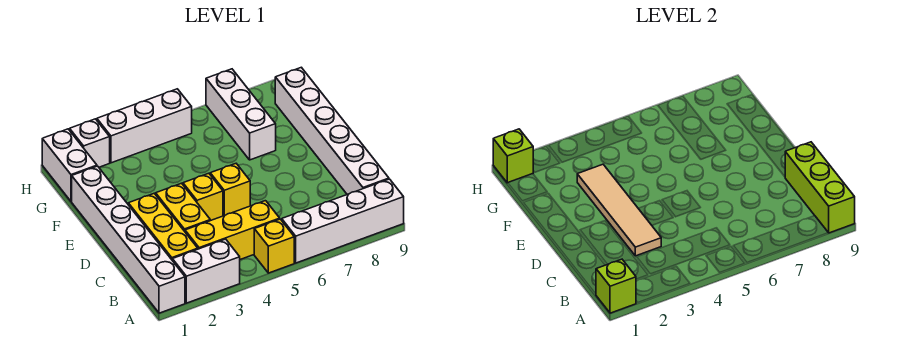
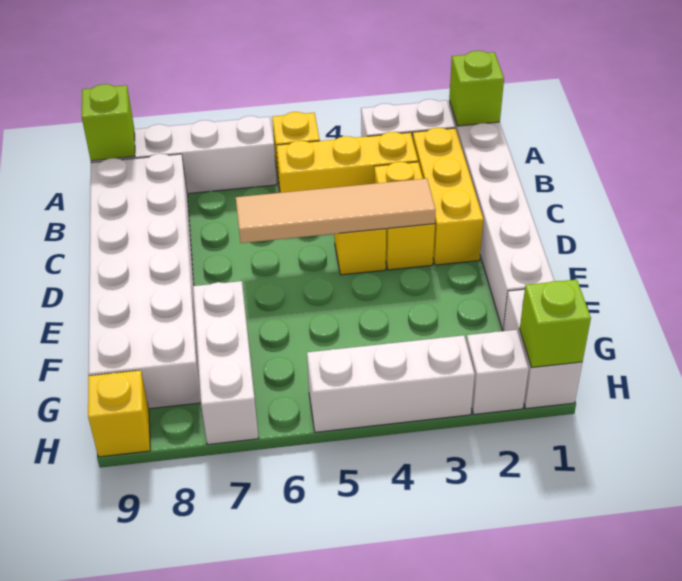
lime 1x3 brick [785,142,855,233] -> lime 1x1 brick [82,84,135,161]
white 1x6 brick [275,67,389,194] -> white 2x6 brick [88,154,201,409]
tan 1x4 tile [577,164,661,256] -> tan 1x4 tile turned to [236,179,436,243]
yellow 1x1 brick [210,164,250,216] -> yellow 1x1 brick moved to [88,370,150,457]

